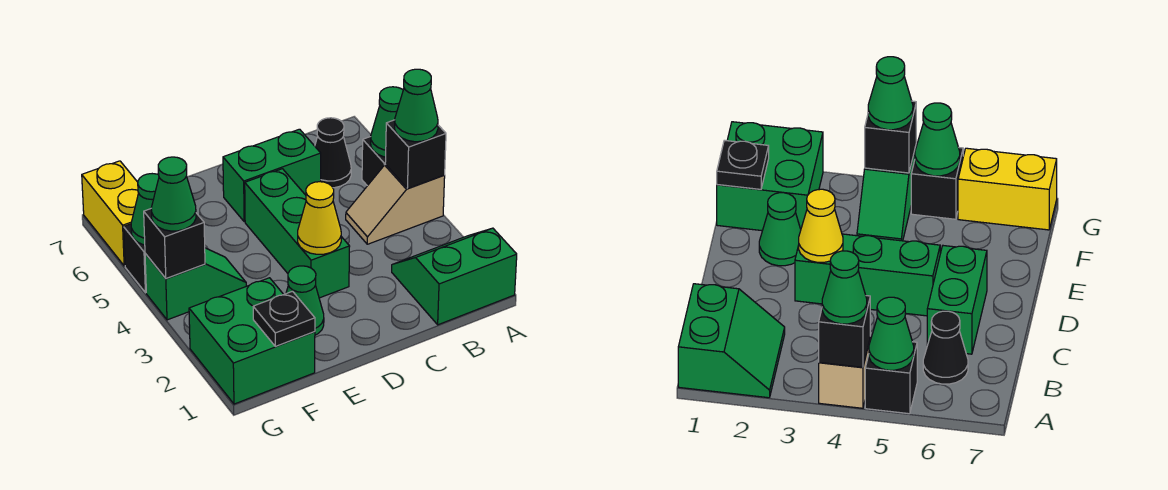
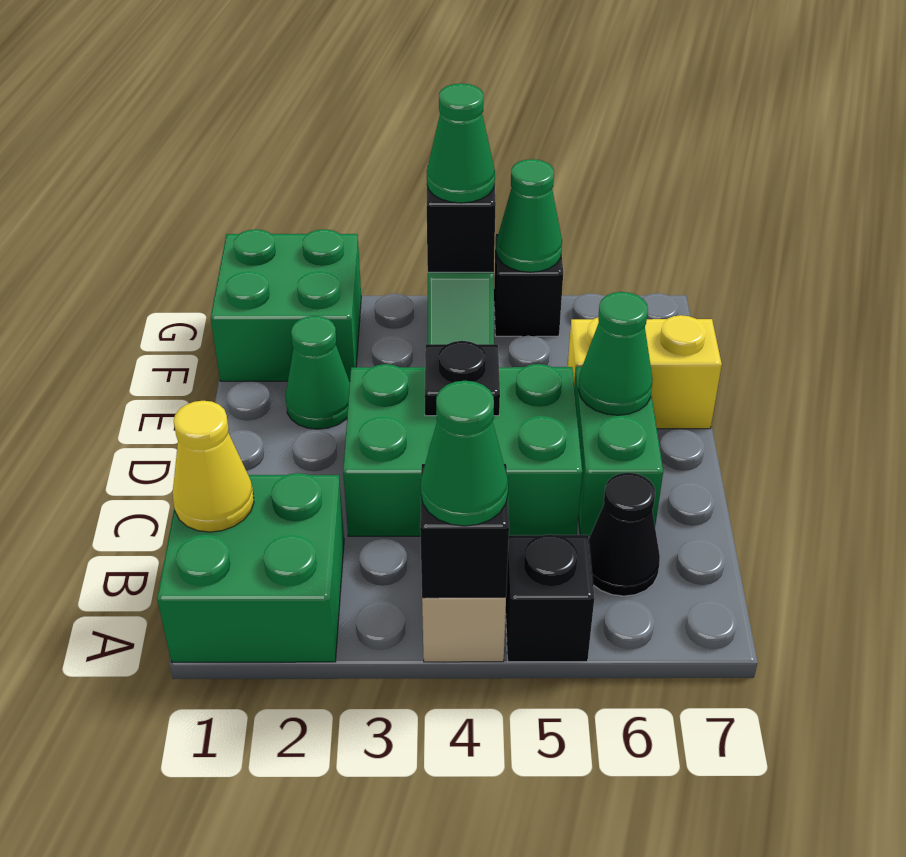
green 2x2 slope [392,228,517,325] -> green 2x2 brick [157,473,344,662]
green 1x1 cone [371,87,403,157] -> green 1x1 cone moved to [578,292,653,415]
green 1x3 brick [245,169,350,298] -> green 2x3 brick [343,364,582,536]
yellow 1x1 cone [298,182,341,254] -> yellow 1x1 cone moved to [173,401,254,532]
black 1x1 plate [253,291,315,346] -> black 1x1 plate moved to [425,341,500,416]
yellow 1x2 brick [82,161,138,266] -> yellow 1x2 brick moved to [568,315,722,429]

